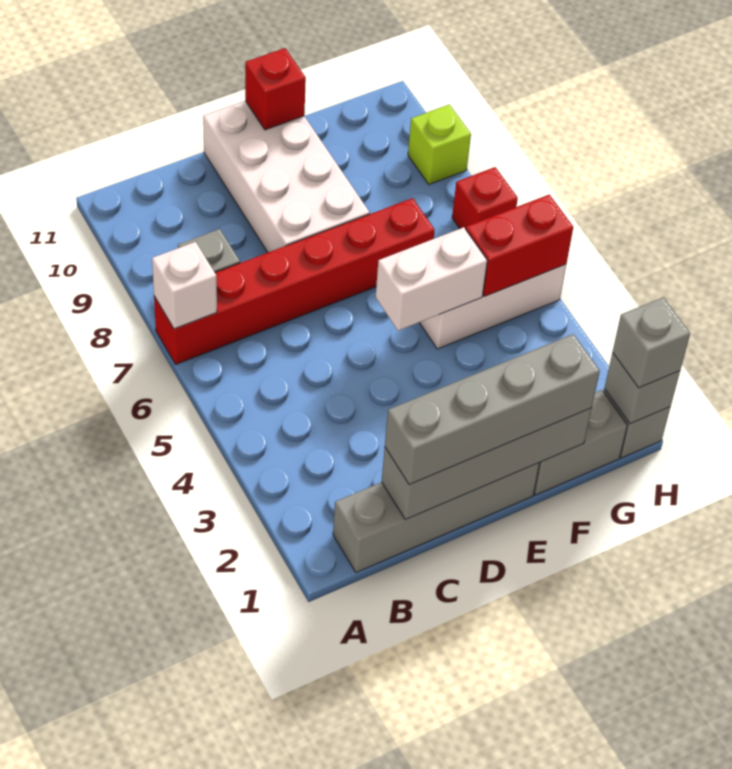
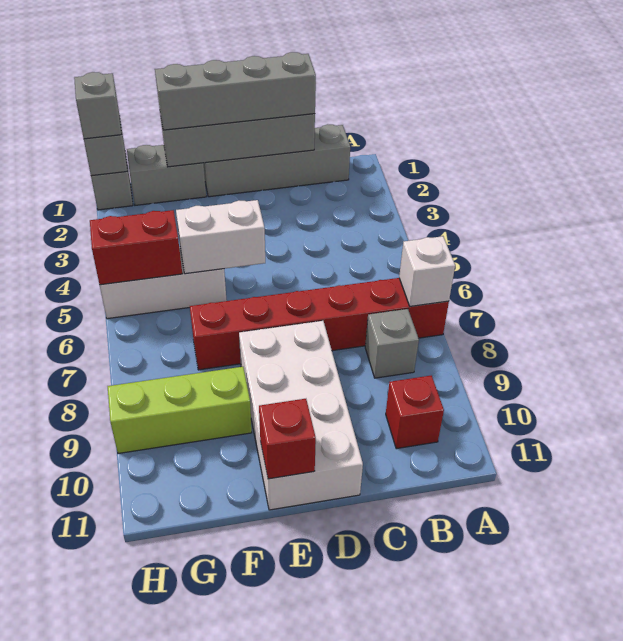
red 1x1 brick [452,167,518,229] -> red 1x1 brick moved to [386,375,444,449]
lime 1x1 brick [408,104,471,184] -> lime 1x3 brick [108,367,252,454]

